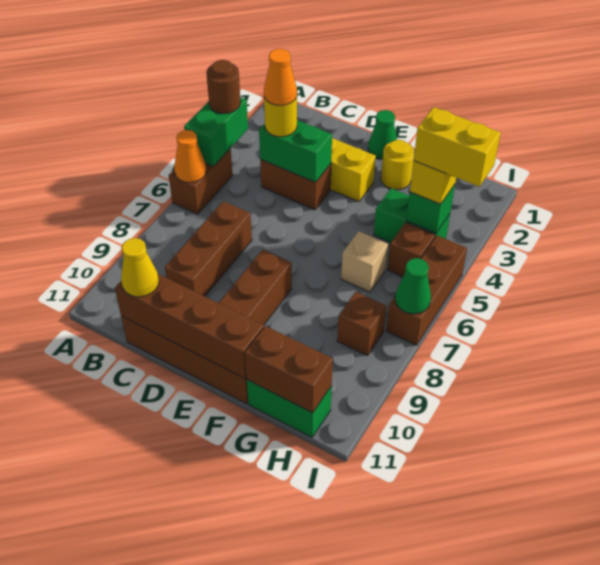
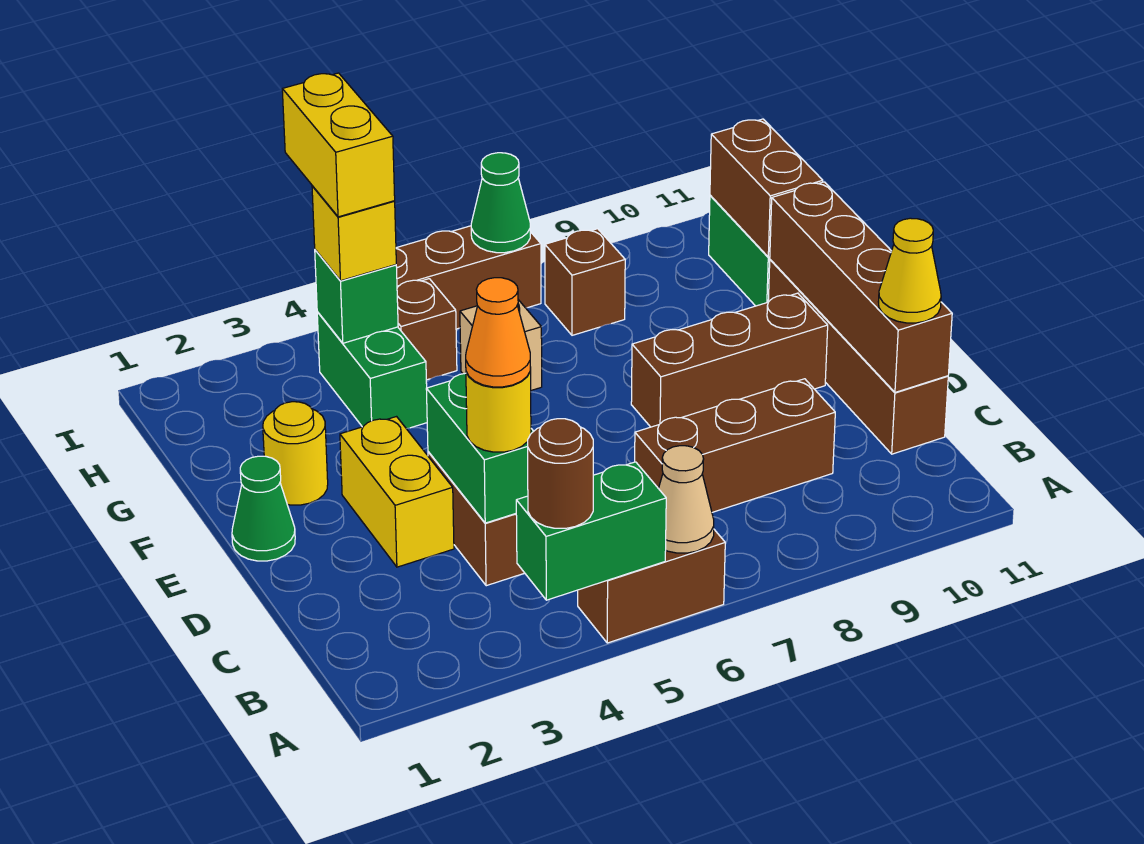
orange 1x1 cone [174,130,206,182] -> tan 1x1 cone [659,446,714,553]

